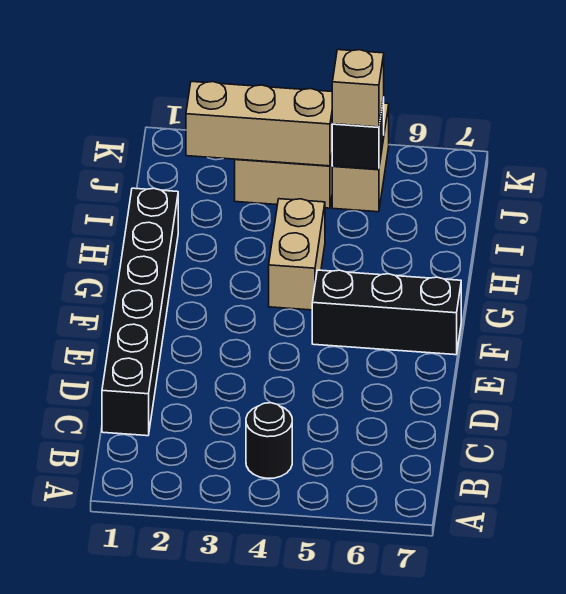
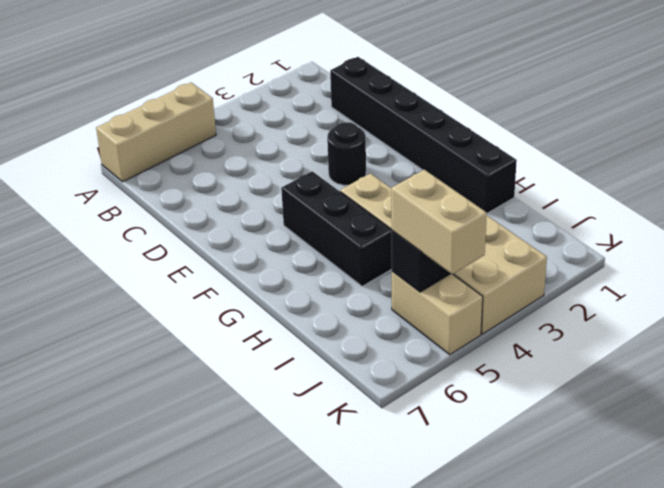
black 1x1 round brick [246,403,292,478] -> black 1x1 round brick moved to [327,122,366,185]
black 1x3 brick [312,270,461,355] -> black 1x3 brick turned to [281,171,392,286]
tan 1x3 brick [186,82,332,166] -> tan 1x3 brick moved to [96,83,216,182]
tan 1x1 brick [332,50,384,127] -> tan 1x2 brick [391,170,487,274]

